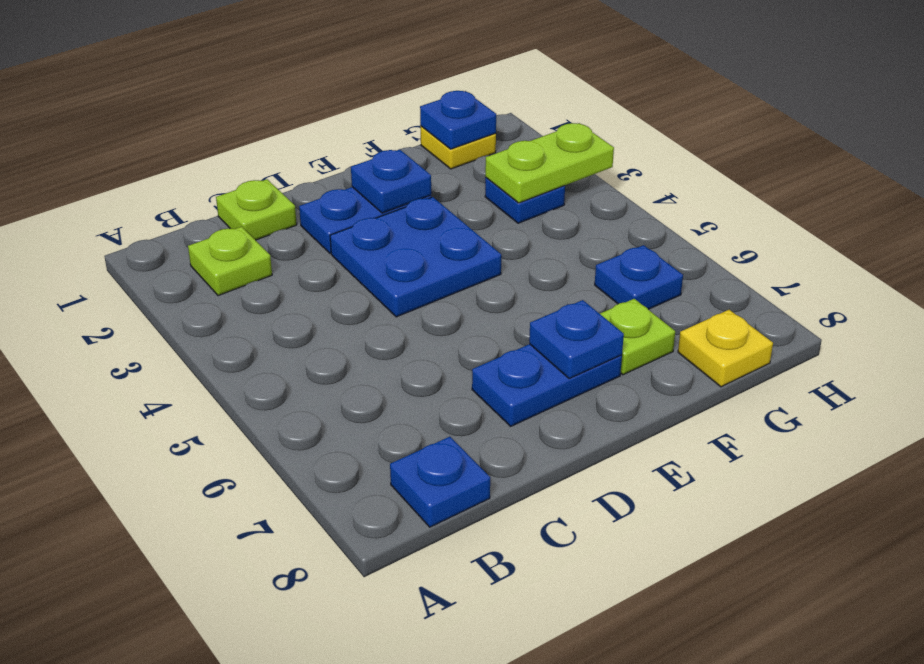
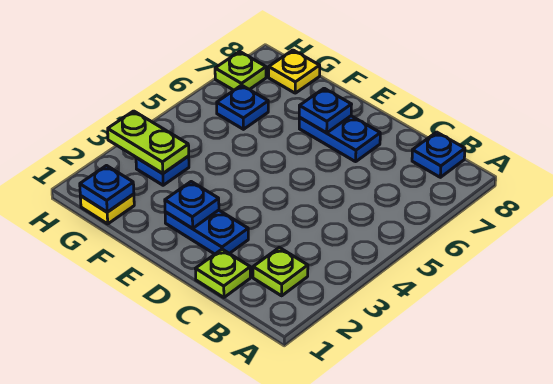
blue 2x2 plate [330,197,501,317] -> none
lime 1x1 plate [600,299,675,375] -> lime 1x1 plate moved to [215,52,266,90]

